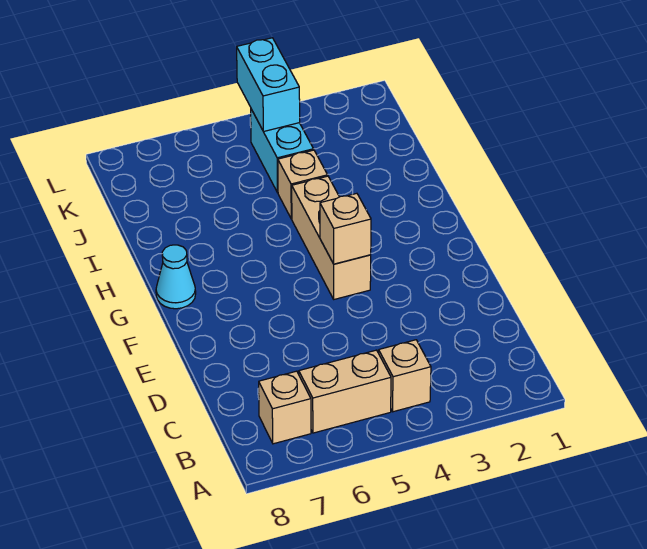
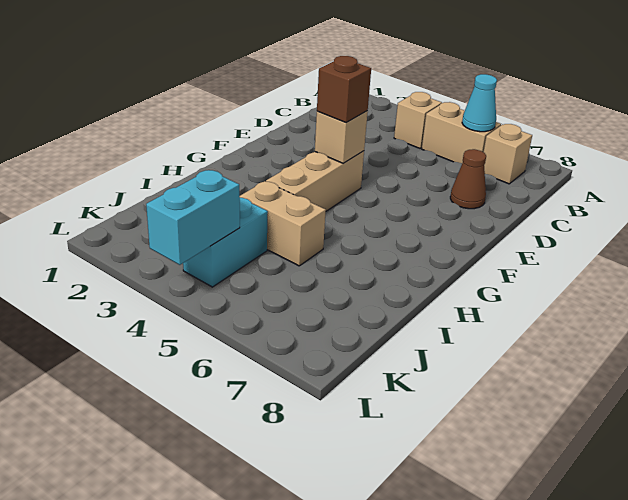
none -> brown 1x1 cone [450,149,486,209]
none -> brown 1x1 brick [317,56,371,122]
cyan 1x1 cone [156,245,196,309] -> cyan 1x1 cone moved to [462,74,497,132]
tan 1x1 brick [278,150,328,219] -> tan 1x2 brick [239,181,326,266]

